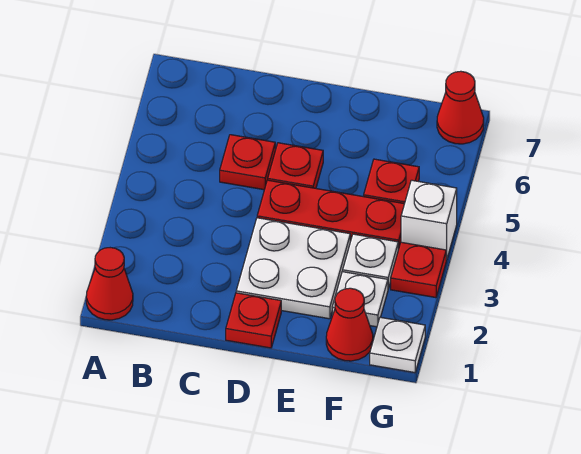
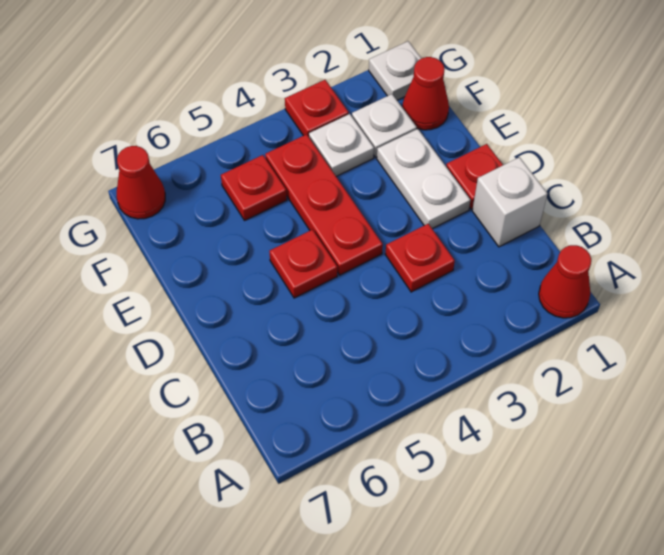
red 1x1 plate [220,135,275,190] -> red 1x1 plate moved to [385,224,455,292]
white 2x2 plate [236,218,350,319] -> white 1x2 plate [377,129,470,229]
white 1x1 brick [401,180,457,260] -> white 1x1 brick moved to [472,157,547,247]

